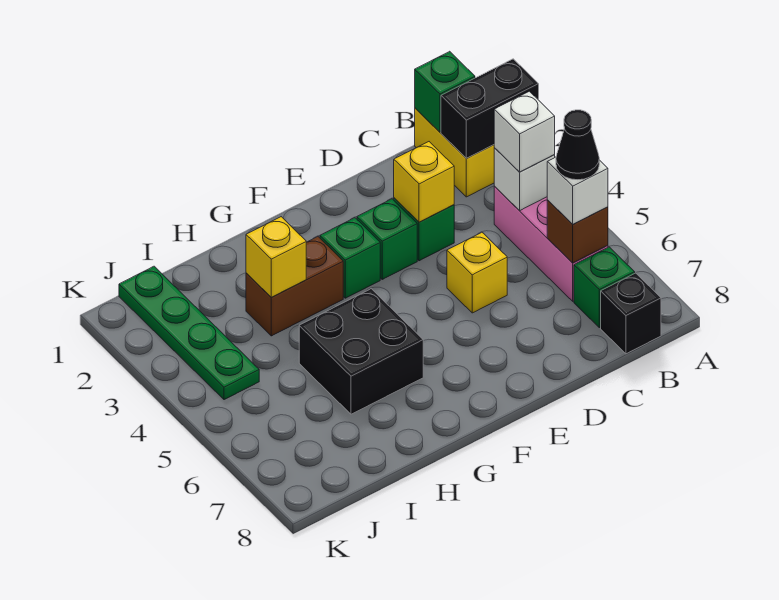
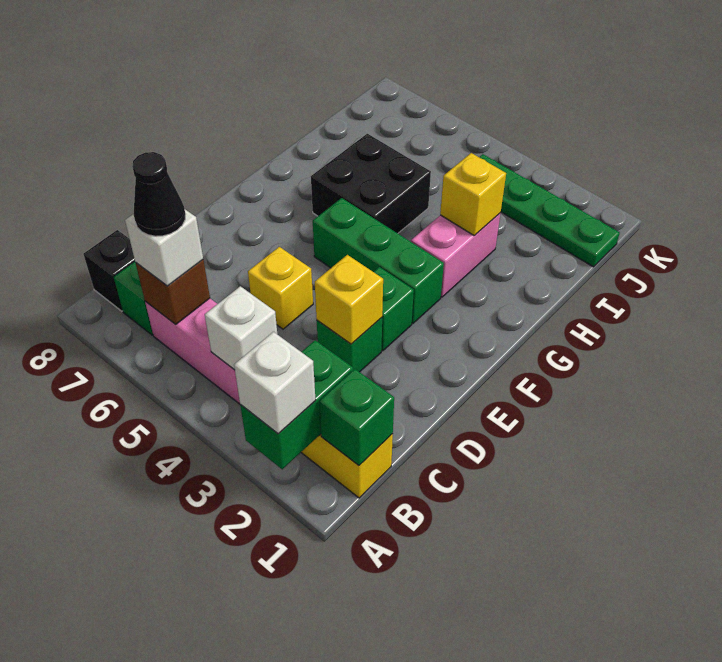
black 1x2 brick [441,59,539,158] -> green 1x2 brick [240,340,353,469]
white 1x1 brick [494,91,555,172] -> white 1x1 brick moved to [234,332,316,434]
green 1x1 brick [320,218,380,298] -> green 1x3 brick [313,198,444,323]
brown 1x2 brick [246,237,343,336] -> pink 1x2 brick [411,213,500,297]

